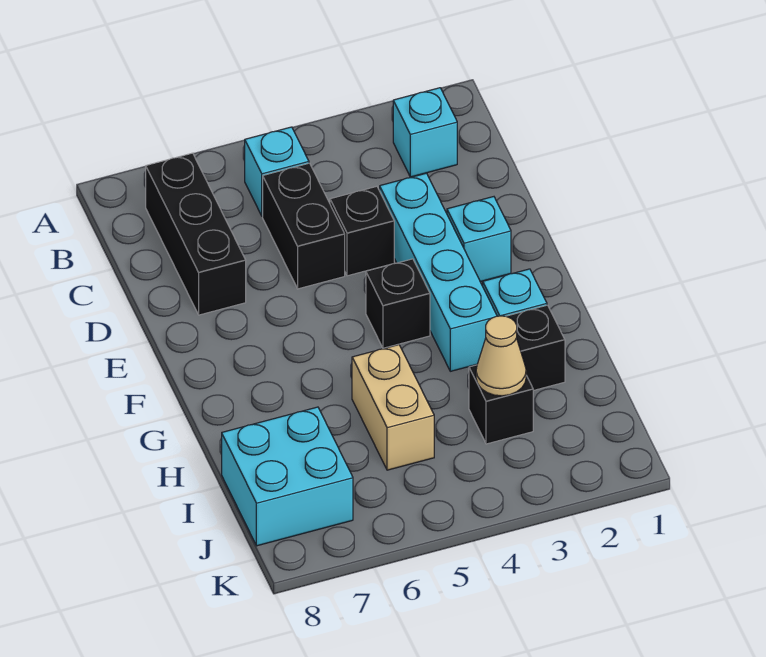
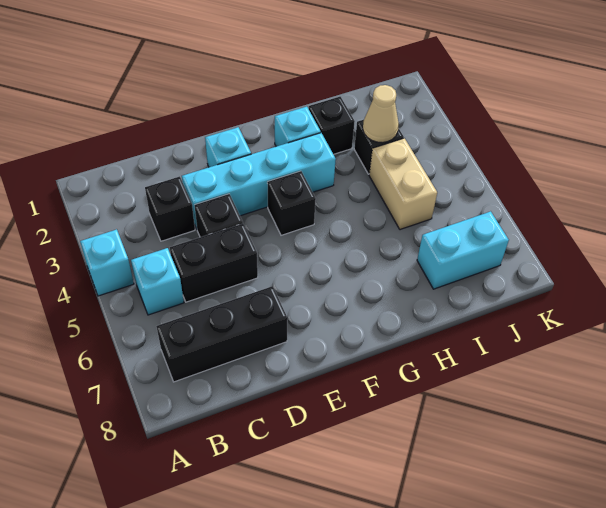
cyan 1x1 brick [393,88,457,177] -> cyan 1x1 brick moved to [80,229,134,296]
none -> black 1x1 brick [145,176,195,241]
tan 1x2 brick [352,345,434,470] -> tan 1x2 brick turned to [369,138,437,230]
cyan 2x2 brick [222,407,353,546] -> cyan 1x2 brick [417,211,509,289]

